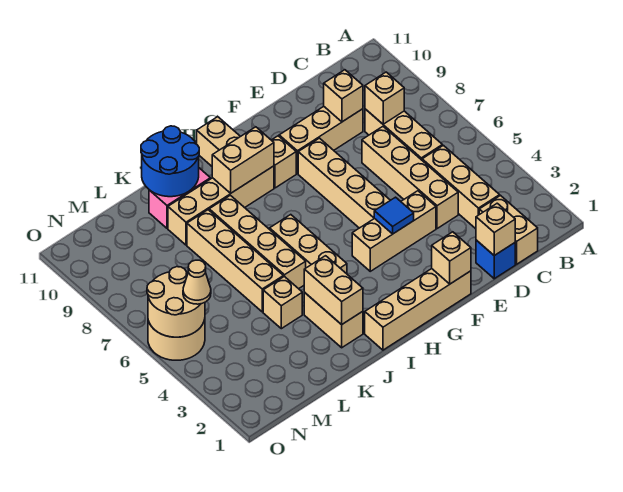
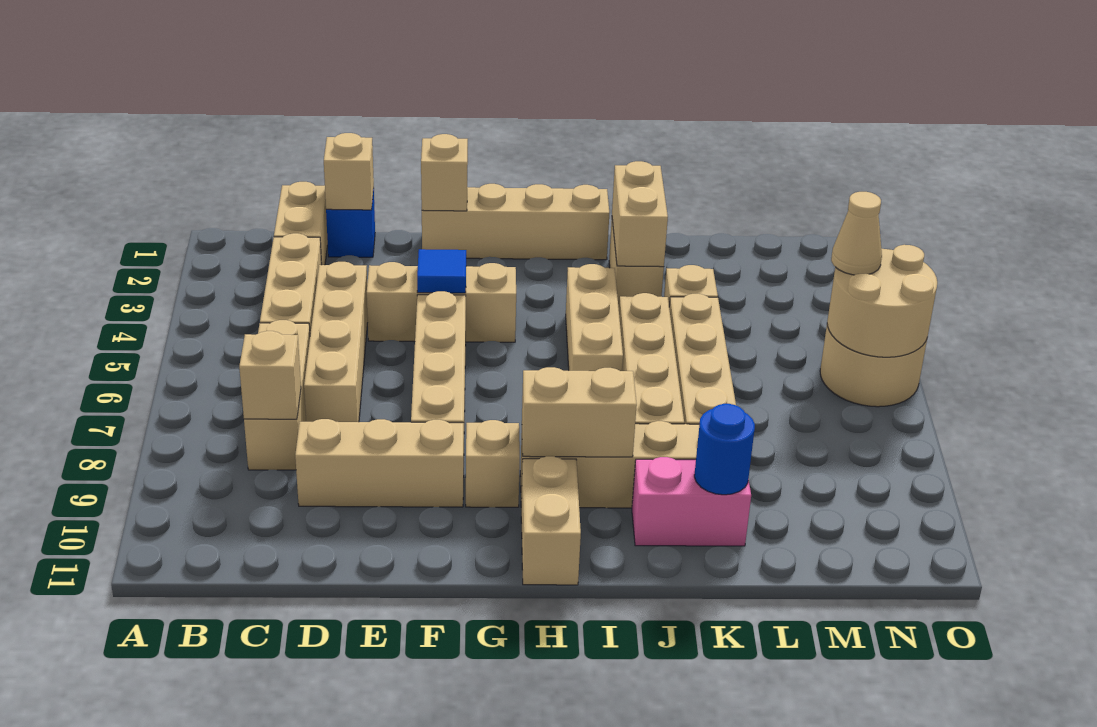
tan 1x1 brick [324,70,363,122] -> none
blue 2x2 round brick [141,126,199,197] -> blue 1x1 round brick [694,404,755,495]

